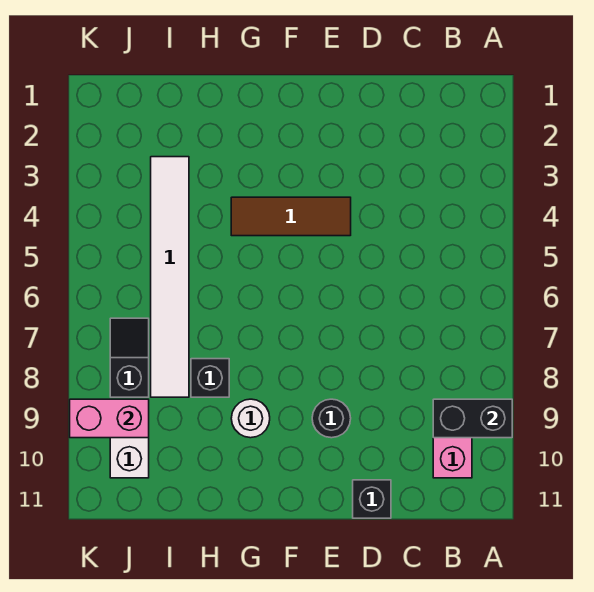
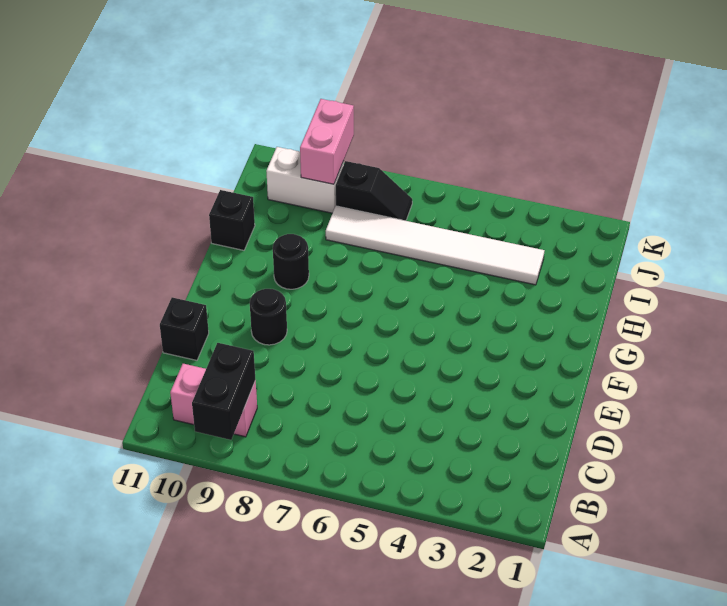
brown 1x3 tile [231,197,351,236] -> none
white 1x1 round brick [231,399,270,438] -> black 1x1 round brick [273,234,309,289]
black 1x1 brick [191,359,229,397] -> black 1x1 brick moved to [209,190,255,250]

